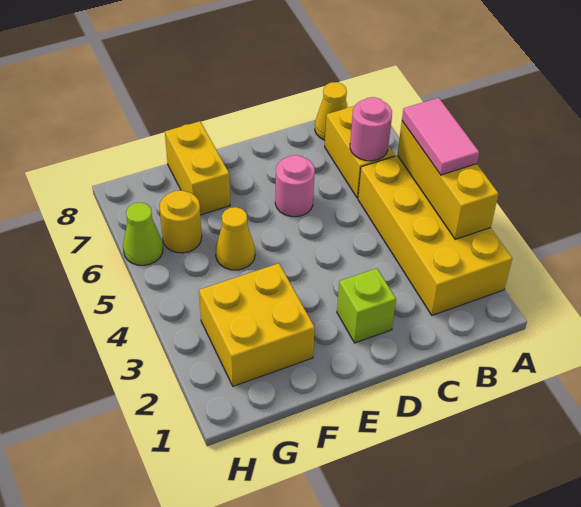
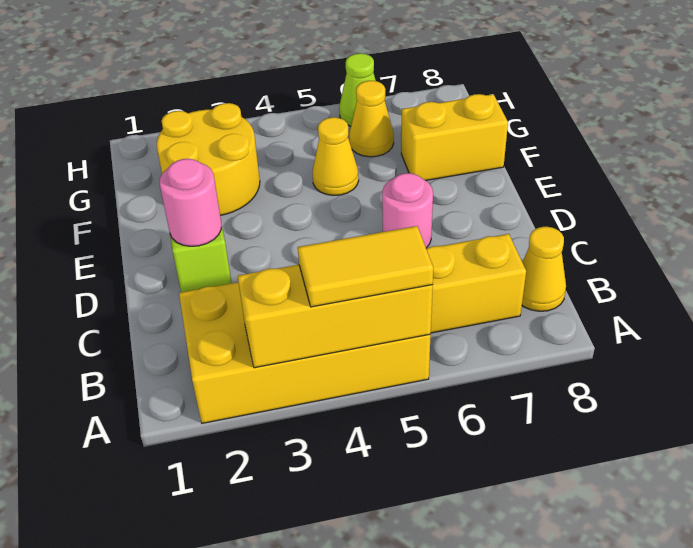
pink 1x2 tile [402,98,479,175] -> yellow 1x2 tile [298,226,433,307]
pink 1x1 round brick [350,97,392,161] -> pink 1x1 round brick moved to [160,159,221,246]
yellow 2x2 brick [199,263,315,386] -> yellow 2x2 round brick [157,103,260,215]
yellow 1x1 round brick [160,190,202,253] -> yellow 1x1 cone [349,81,394,157]

